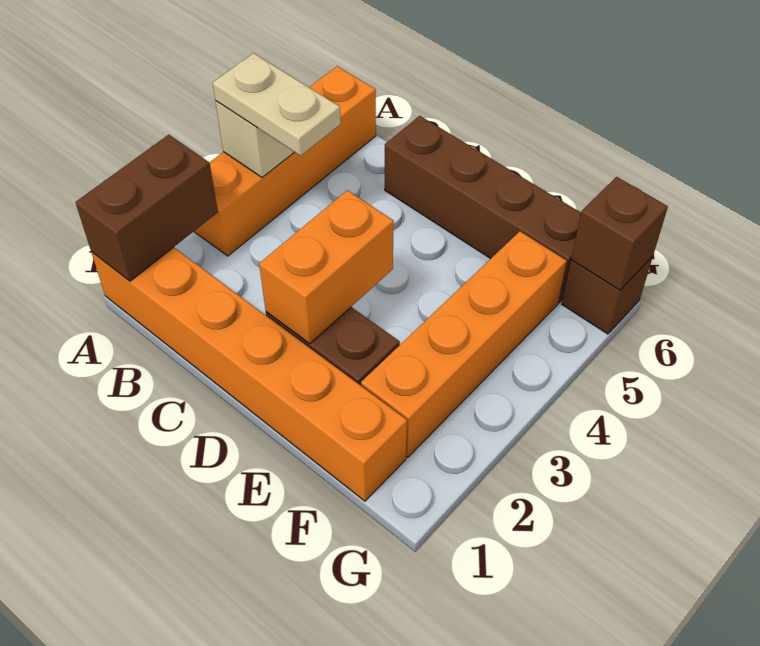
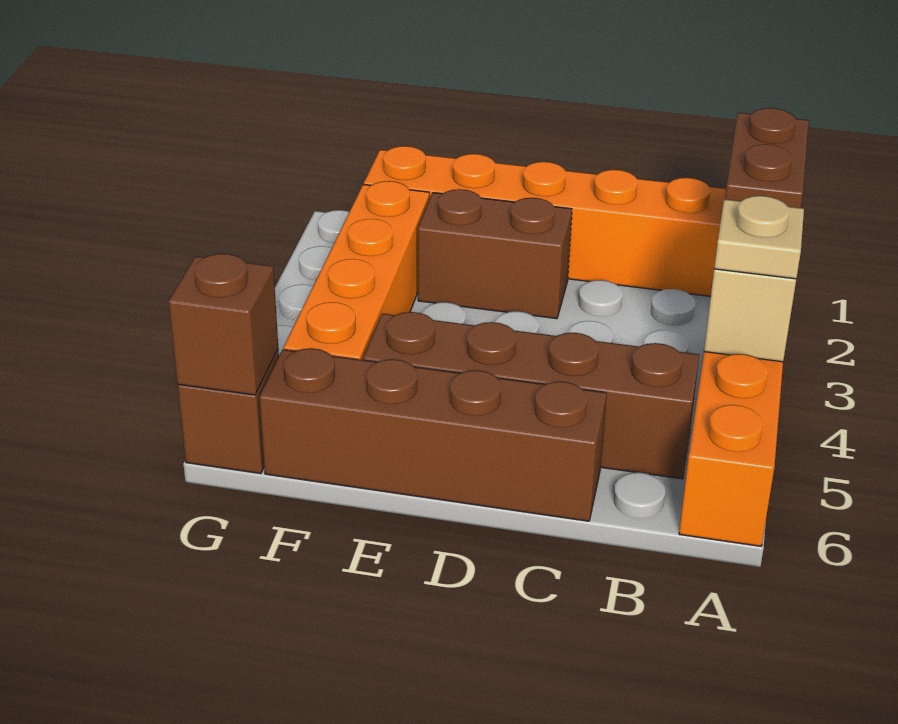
tan 1x2 plate [213,53,341,156] -> tan 1x1 plate [714,196,804,279]
none -> brown 1x4 brick [363,312,699,479]
orange 1x2 brick [259,190,394,344] -> none

